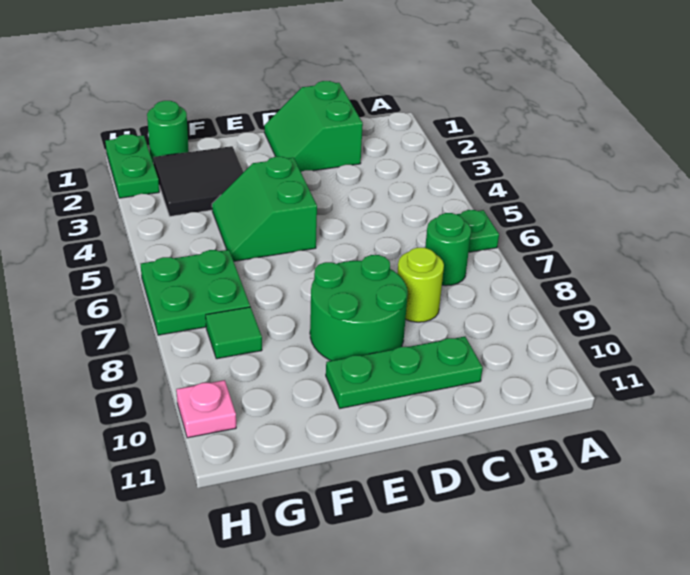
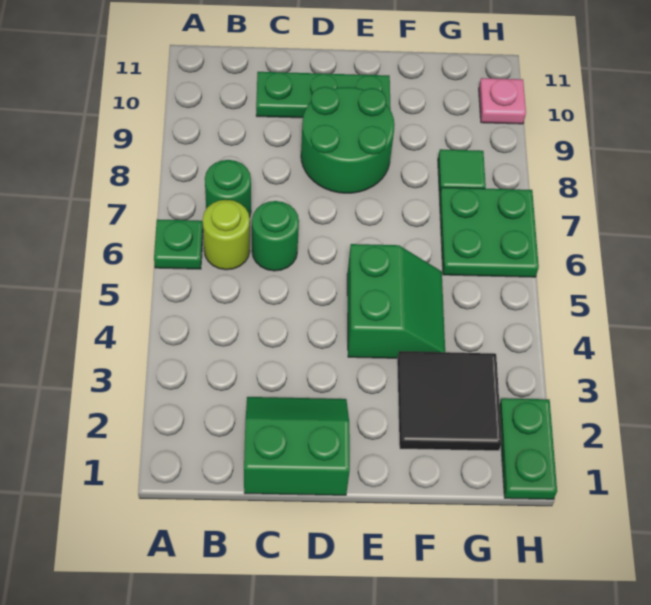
green 2x2 slope [264,81,363,172] -> green 2x2 slope turned to [244,397,350,495]
lime 1x1 round brick [397,248,444,322] -> lime 1x1 round brick moved to [202,200,250,270]
green 1x1 round brick [147,101,189,162] -> green 1x1 round brick moved to [252,201,299,271]

